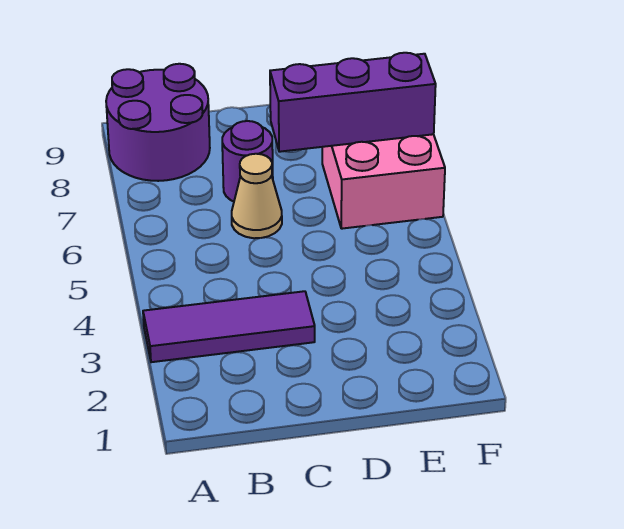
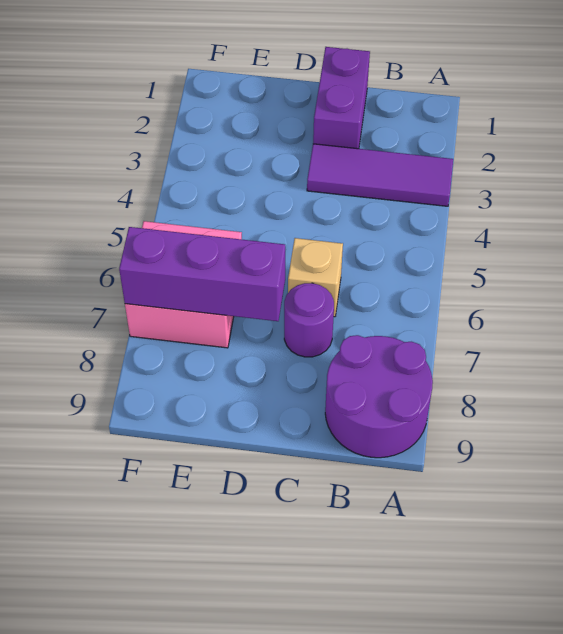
none -> purple 1x2 brick [313,47,370,149]
tan 1x1 cone [232,154,282,238] -> tan 1x1 brick [288,238,343,317]

